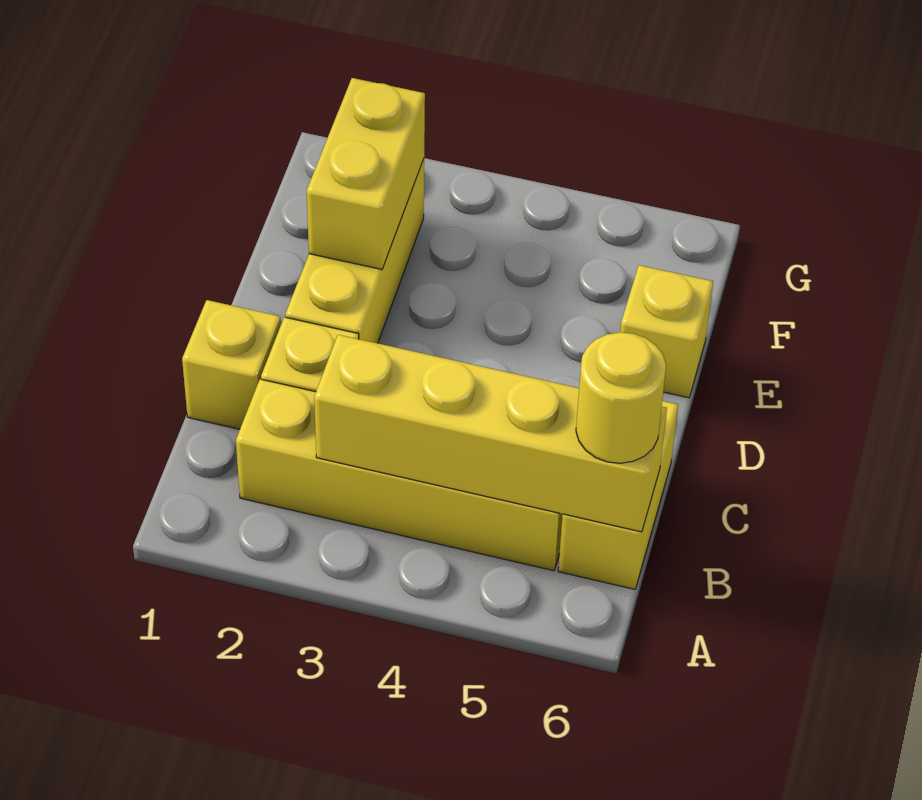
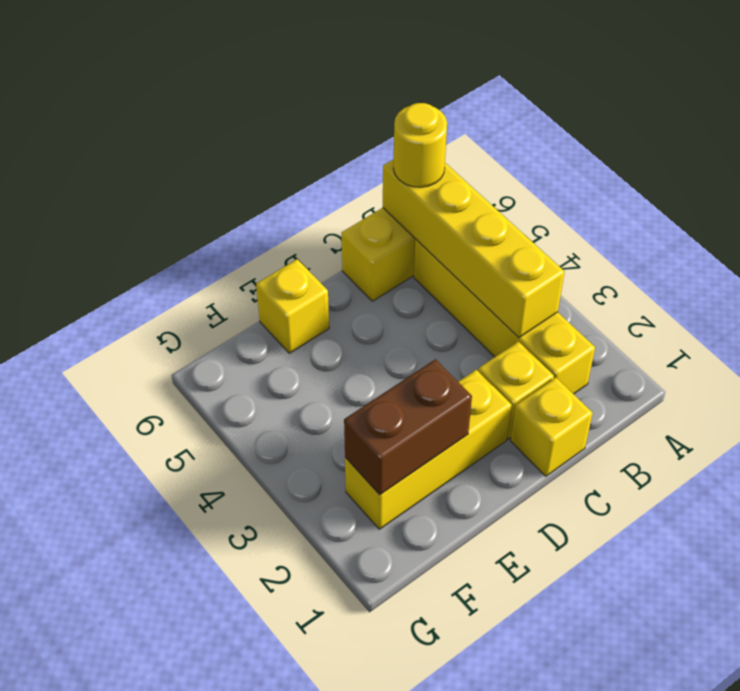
yellow 1x2 brick [307,78,425,269] -> brown 1x2 brick [344,359,472,495]

